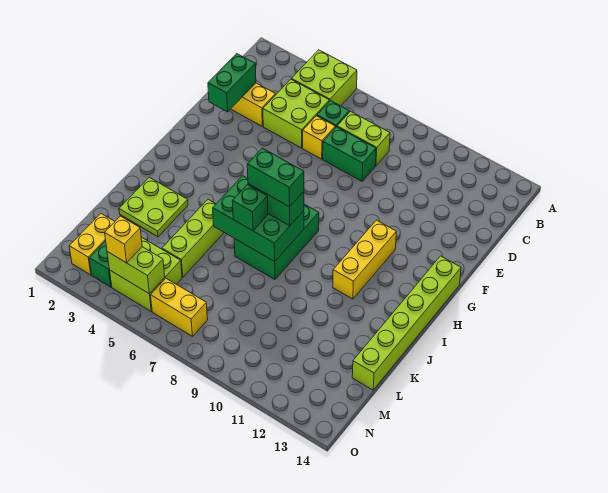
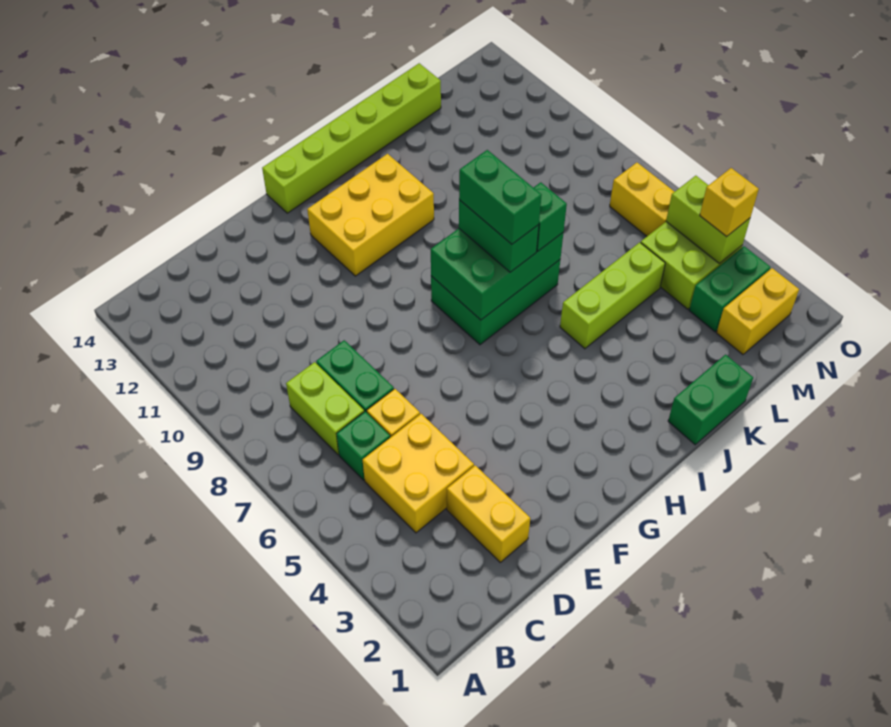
lime 2x2 brick [291,50,357,106] -> none
lime 2x2 brick [263,79,329,148] -> yellow 2x2 brick [363,414,474,533]
green 1x2 brick [208,54,256,112] -> green 1x2 brick moved to [668,355,753,445]
yellow 1x3 brick [333,220,396,299] -> yellow 2x3 brick [307,154,434,276]
green 2x3 brick [213,176,304,262] -> green 2x3 brick turned to [431,229,563,320]
lime 2x2 plate [119,177,188,237] -> none

